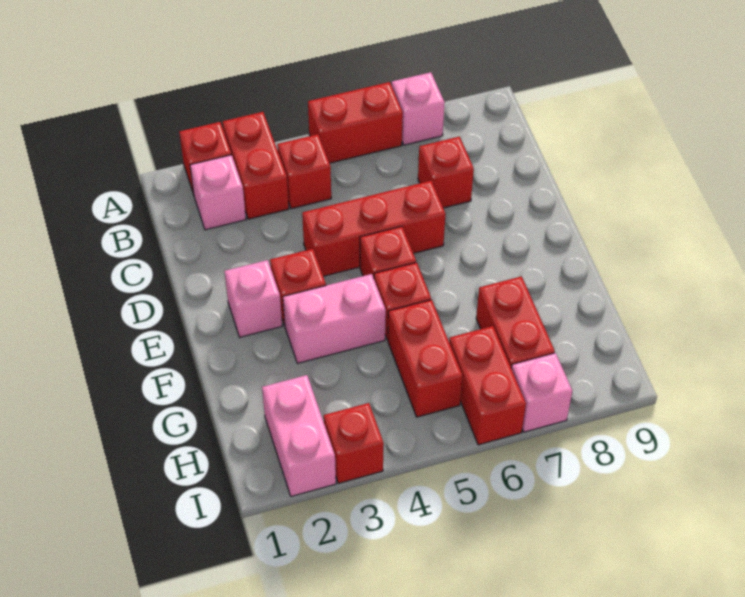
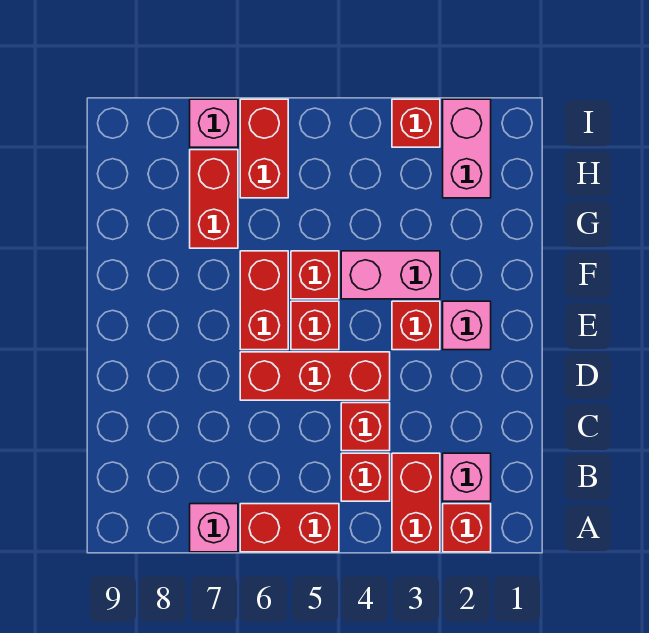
red 1x1 brick [418,137,474,208] -> red 1x1 brick moved to [341,403,390,451]
red 1x2 brick [388,300,462,417] -> red 1x2 brick moved to [240,251,288,350]

